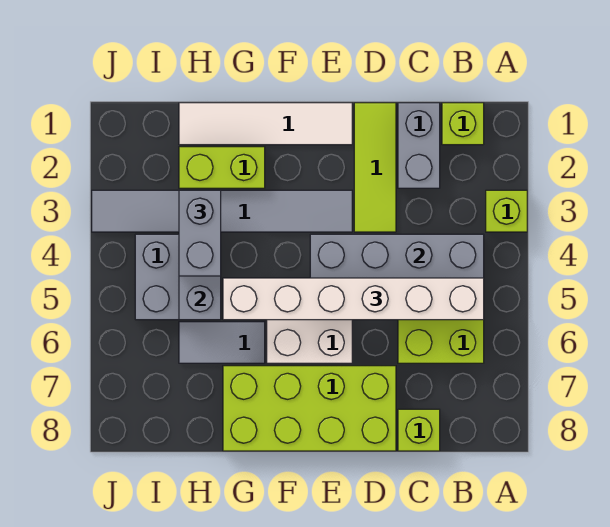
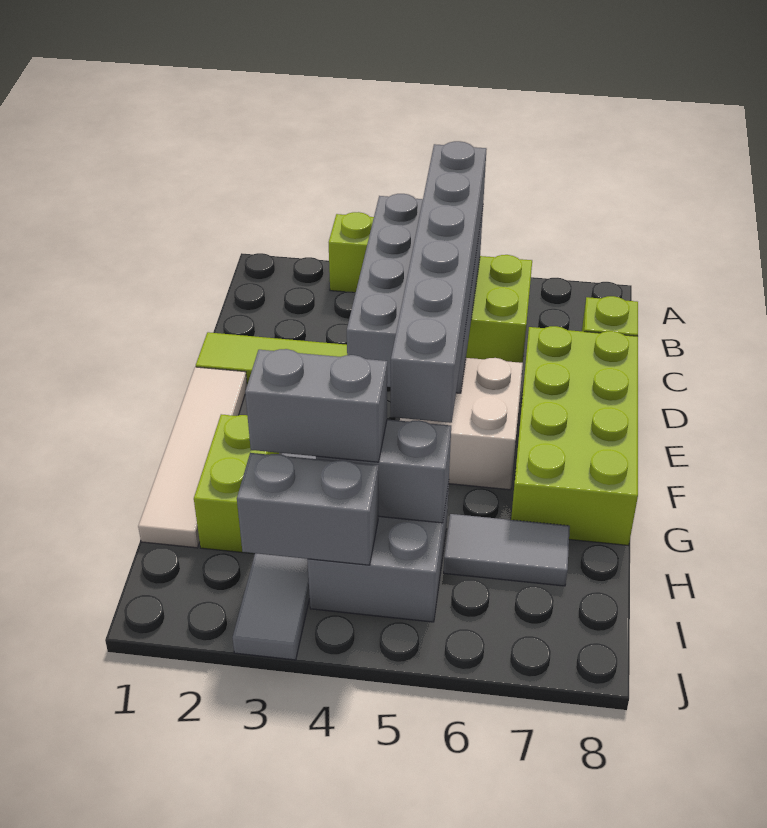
lime 1x1 brick [442,103,484,145] -> none
white 1x6 brick [223,278,484,320] -> grey 1x6 brick [391,141,487,423]
grey 1x2 brick [398,103,440,188] -> grey 1x2 brick moved to [237,453,378,565]
grey 1x2 tile [179,322,265,363] -> grey 1x2 tile turned to [444,514,570,586]

